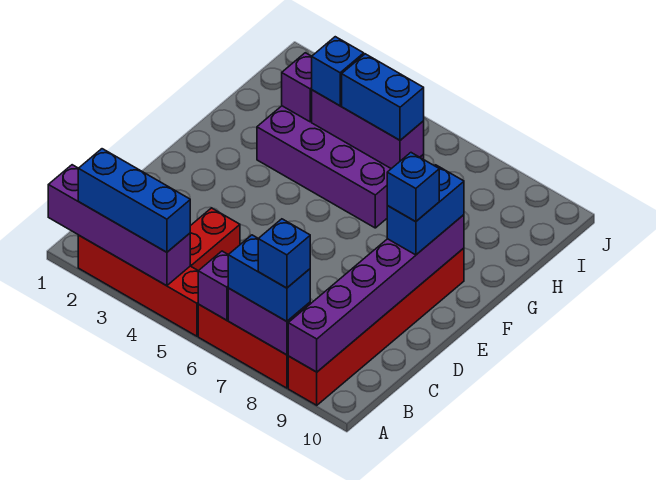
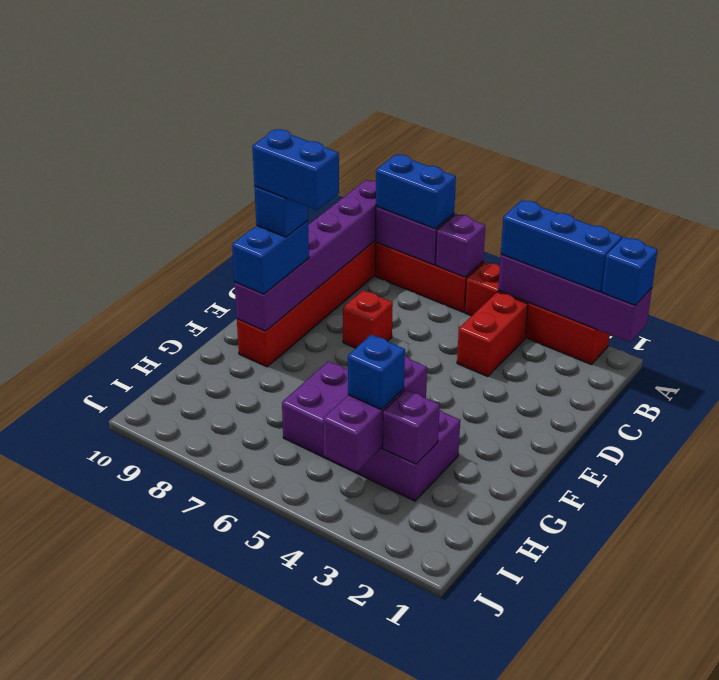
blue 1x1 brick [258,219,310,288] -> blue 1x1 brick moved to [602,237,657,305]
none -> red 1x1 brick [343,290,393,348]
purple 1x3 brick [312,90,424,169] -> purple 1x3 brick turned to [323,356,427,472]
blue 1x2 brick [342,54,424,140] -> blue 1x2 brick moved to [252,129,339,210]

